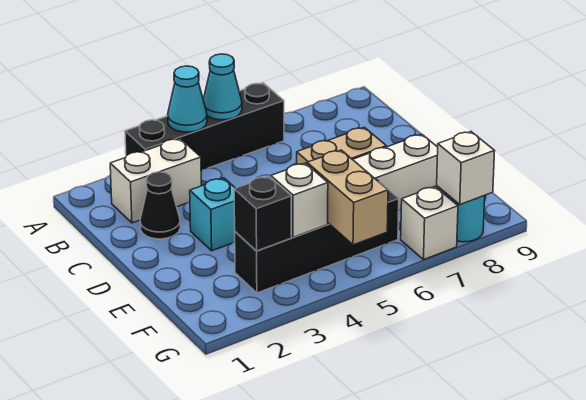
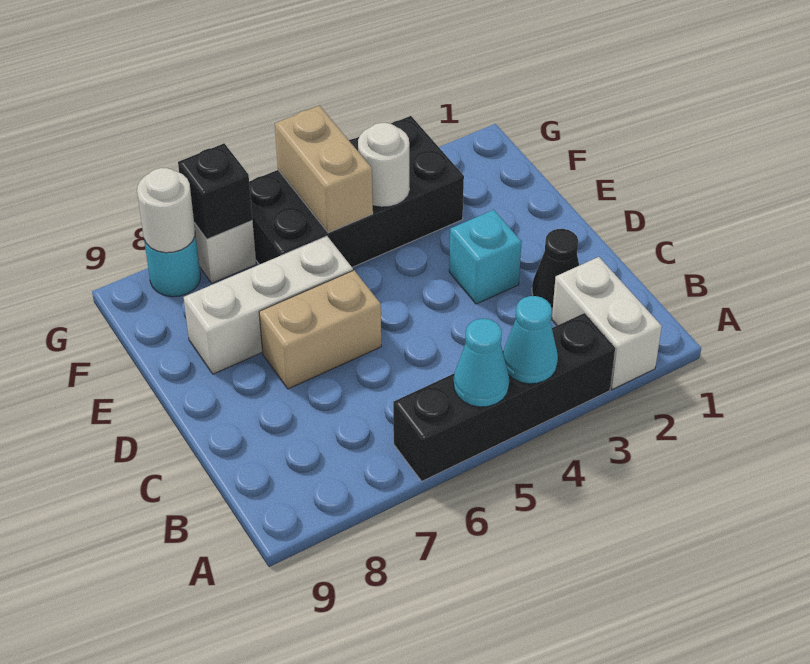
white 1x2 brick [110,139,201,223] -> white 1x2 brick turned to [552,257,662,390]
black 1x4 brick [235,179,399,293] -> black 2x4 brick [249,116,464,267]
black 1x1 brick [234,176,291,251] -> black 1x1 brick moved to [178,143,252,239]
white 1x1 brick [271,163,328,237] -> white 1x1 round brick [358,123,409,206]
white 1x1 brick [437,132,495,204] -> white 1x1 round brick [137,168,195,253]

